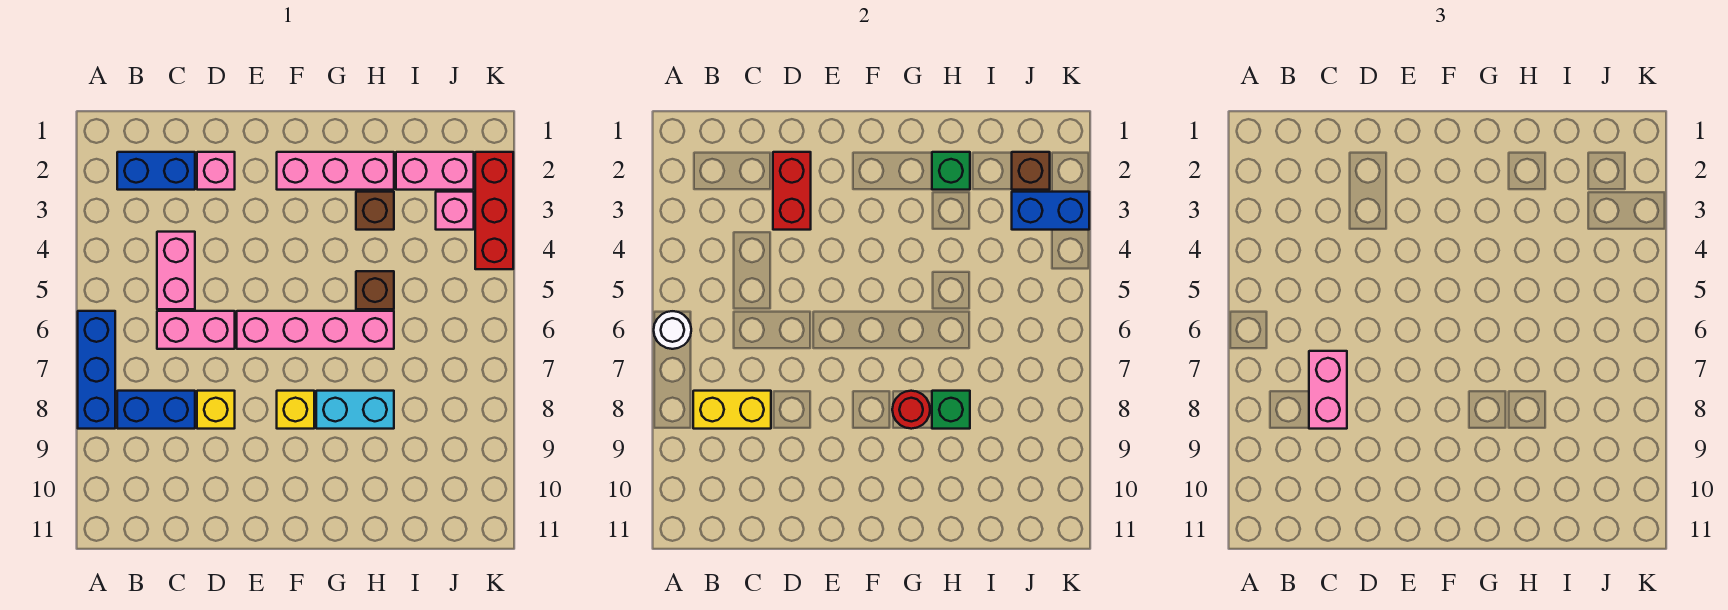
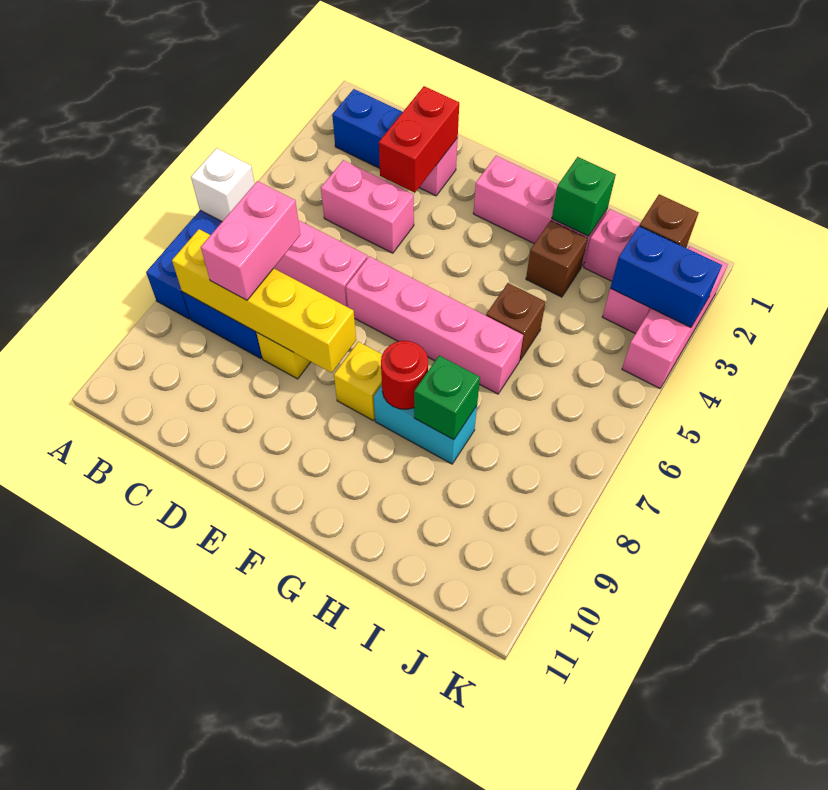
white 1x1 round brick [654,311,691,349] -> white 1x1 brick [191,148,255,221]
yellow 1x2 brick [693,391,771,429] -> yellow 1x4 brick [172,229,356,373]
pink 1x2 brick [157,232,195,309] -> pink 1x2 brick turned to [321,160,414,253]
red 1x3 brick [475,152,513,269] -> pink 1x3 brick [622,246,728,388]

